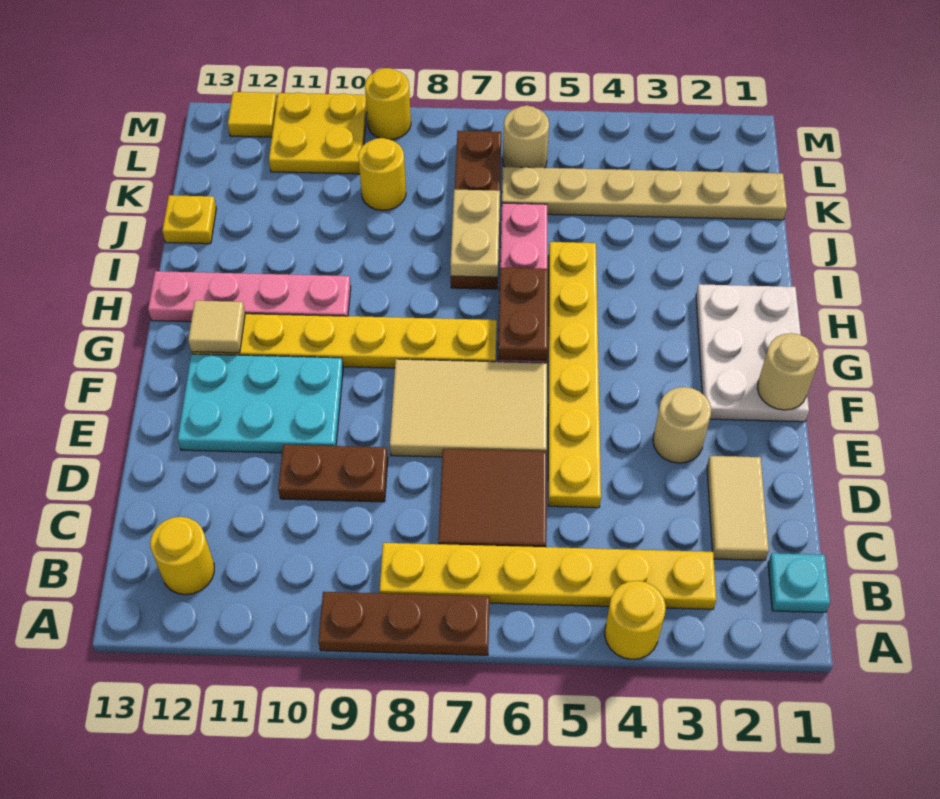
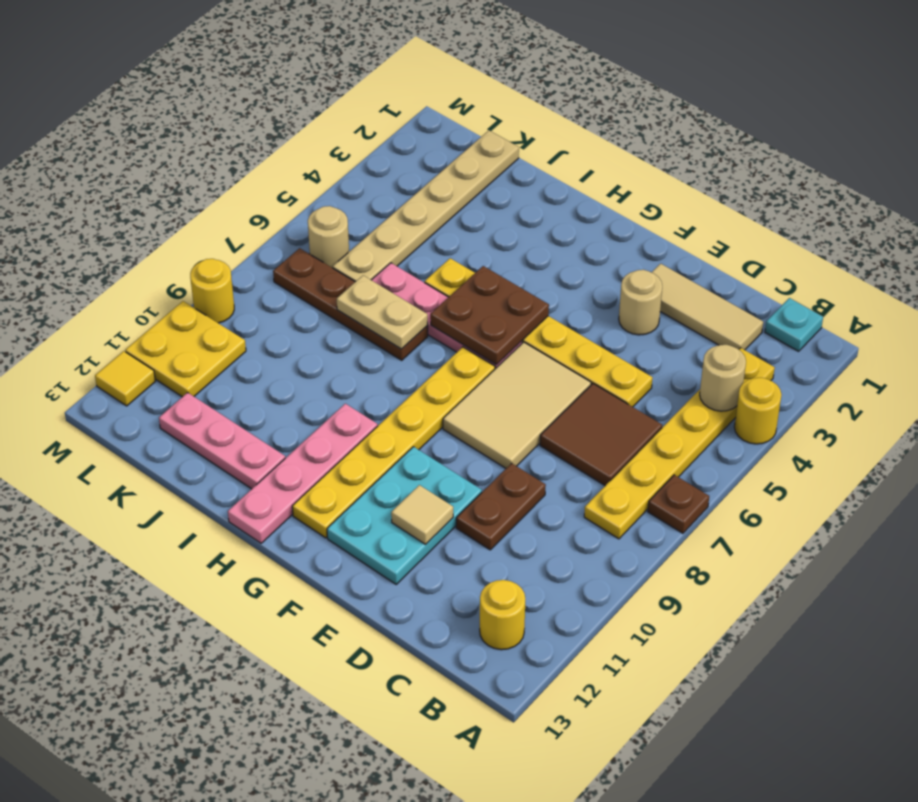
brown 1x3 plate [318,592,490,655] -> brown 1x1 plate [648,475,709,533]
tan 1x2 tile [707,456,769,560] -> tan 1x3 tile [651,264,763,350]
white 2x3 plate [696,284,809,422] -> none
tan 1x1 round brick [757,333,819,410] -> tan 1x1 round brick moved to [700,345,746,411]
brown 1x2 plate [498,268,548,361] -> brown 2x2 plate [430,266,549,365]
tan 1x1 tile [188,301,245,353] -> tan 1x1 tile moved to [391,485,453,544]
none -> pink 1x3 plate [159,393,285,489]
yellow 1x1 plate [162,195,216,244] -> none
yellow 1x1 round brick [358,138,406,210] -> none

